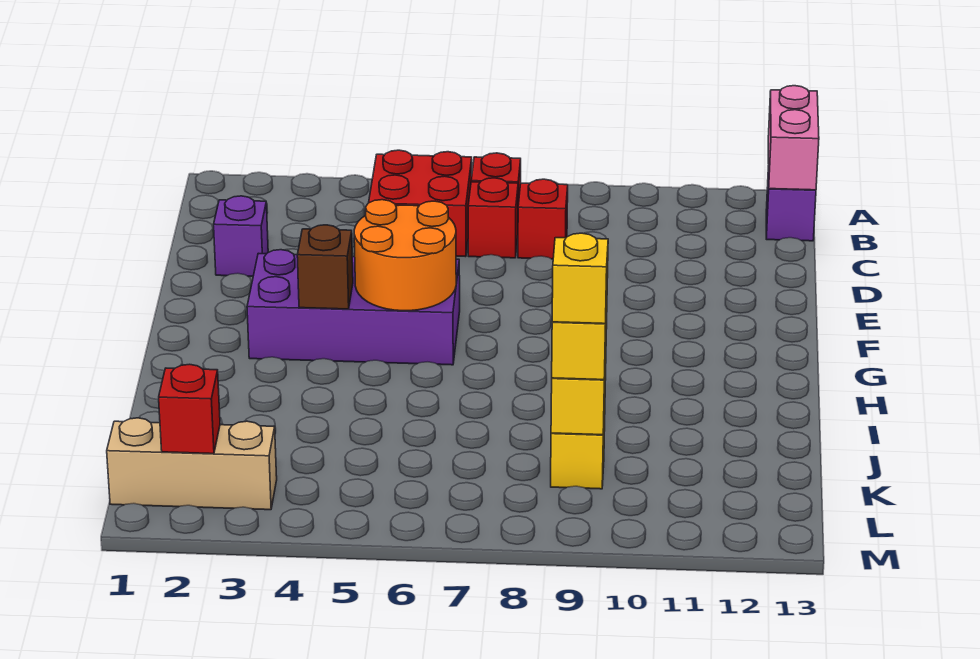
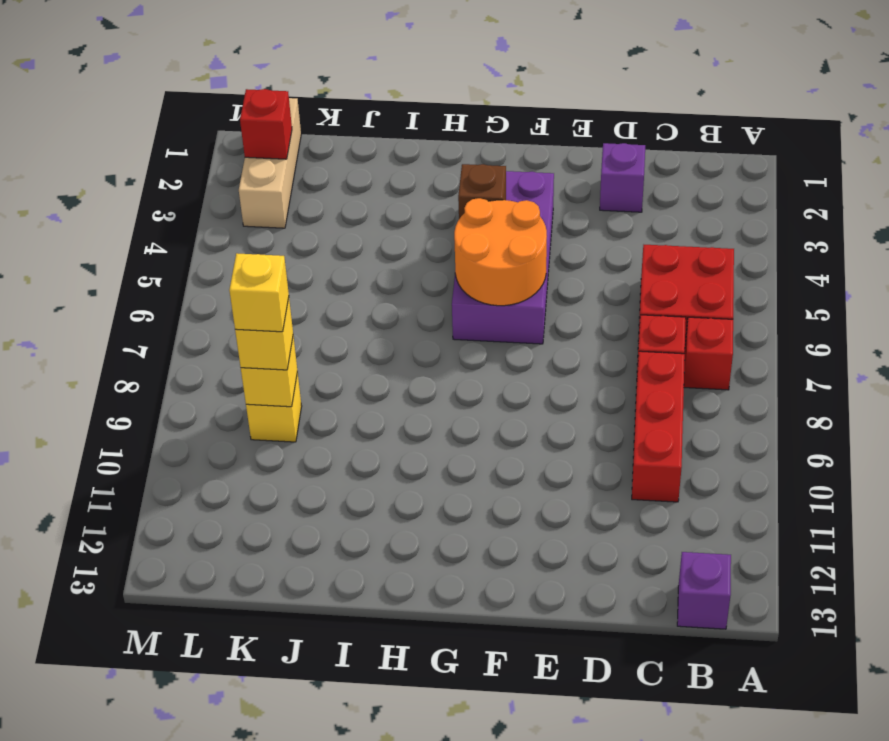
pink 1x2 brick [768,86,819,190] -> none
red 1x1 brick [518,179,568,259] -> red 1x3 brick [632,351,685,502]

